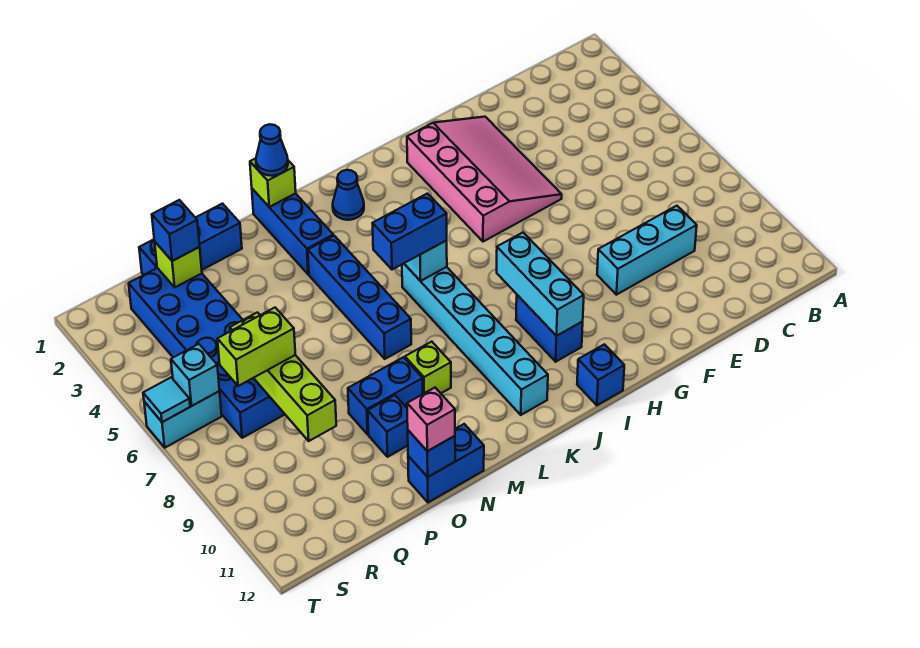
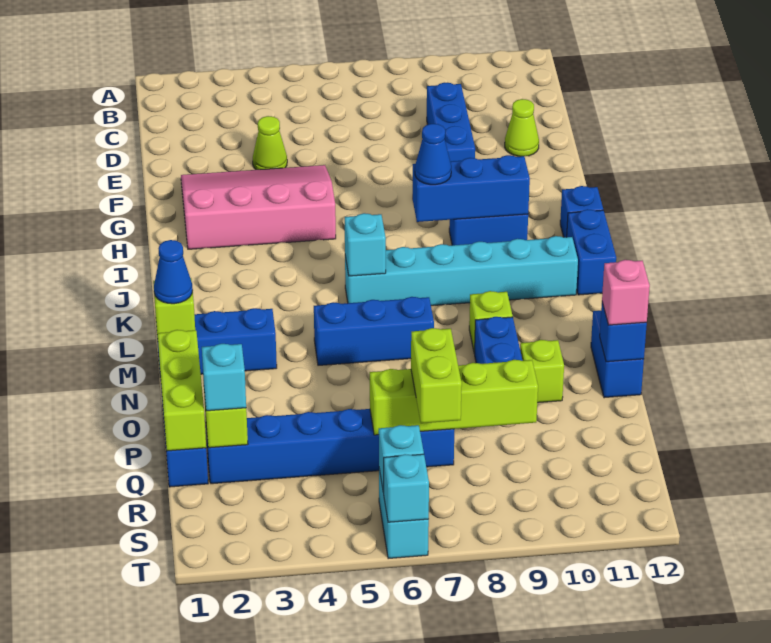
cyan 1x3 brick [597,206,697,295] -> blue 1x3 brick [427,83,475,161]
none -> lime 1x1 cone [253,116,287,170]
none -> lime 1x1 cone [505,99,539,157]
cyan 1x3 brick [497,233,584,336] -> blue 1x3 brick [413,155,530,222]
blue 1x1 cone [333,170,364,220] -> blue 1x1 cone moved to [415,124,451,185]
blue 1x2 brick [373,194,447,270] -> blue 1x2 brick moved to [567,209,616,295]
blue 1x4 brick [308,236,411,359] -> blue 1x3 brick [314,297,434,365]
none -> lime 1x3 brick [158,330,206,451]
blue 1x1 brick [368,395,408,457] -> lime 1x1 brick [520,340,564,403]
blue 2x6 brick [129,268,285,438] -> blue 1x6 brick [206,409,454,484]
blue 1x1 brick [152,200,200,261] -> cyan 1x1 brick [202,344,246,411]
cyan 1x1 tile [143,378,190,422] -> cyan 1x1 brick [383,454,429,522]

